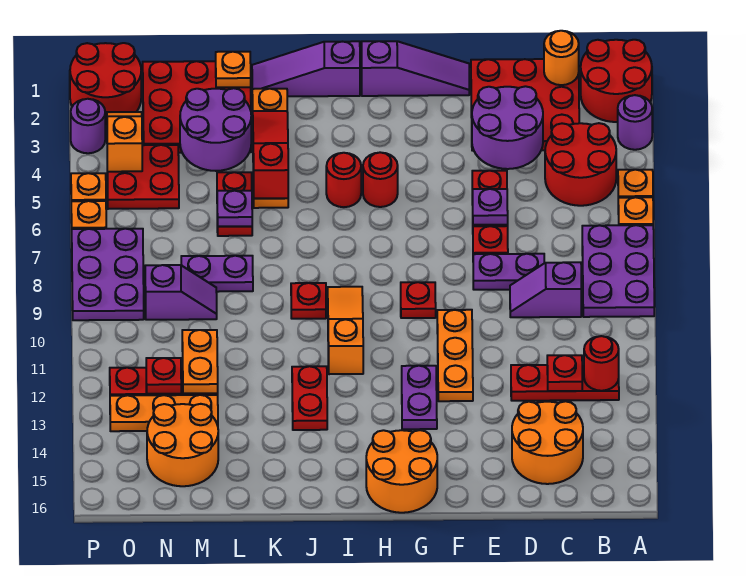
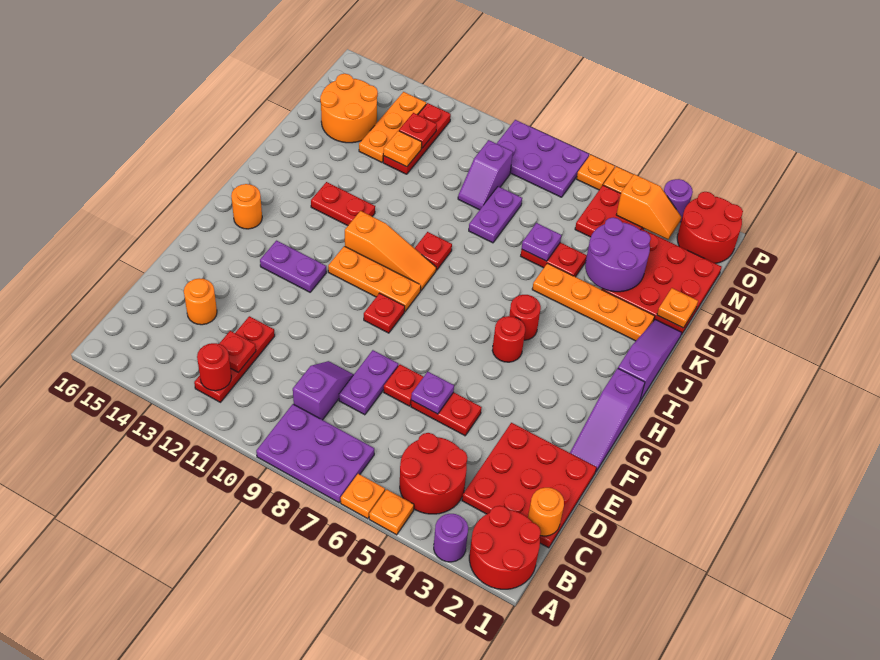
orange 2x2 round brick [512,401,583,484] -> orange 1x1 round brick [184,278,217,325]
purple 2x2 round brick [472,86,543,169] -> none
orange 1x3 plate [437,310,473,401] -> orange 1x3 plate moved to [328,246,421,312]
orange 2x2 round brick [366,430,437,513] -> orange 1x1 round brick [231,184,262,229]
red 1x3 slope [253,111,288,198] -> none
orange 1x2 plate [182,330,218,394] -> orange 1x1 plate [383,131,422,167]

